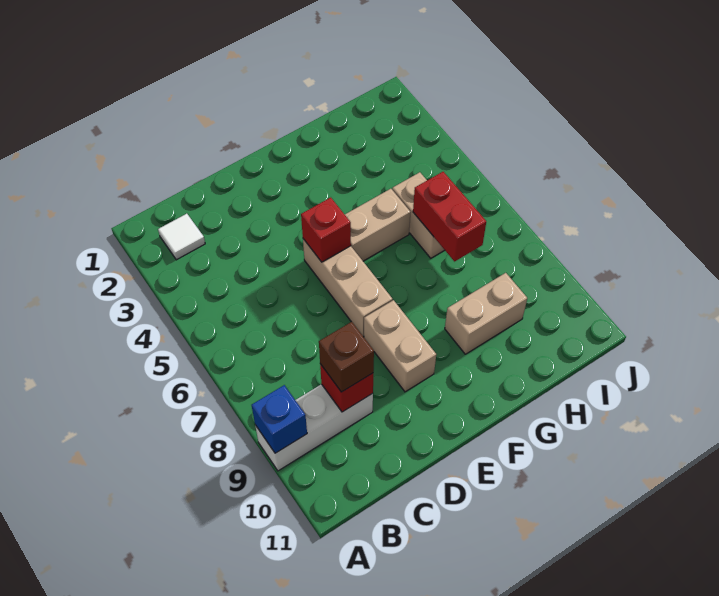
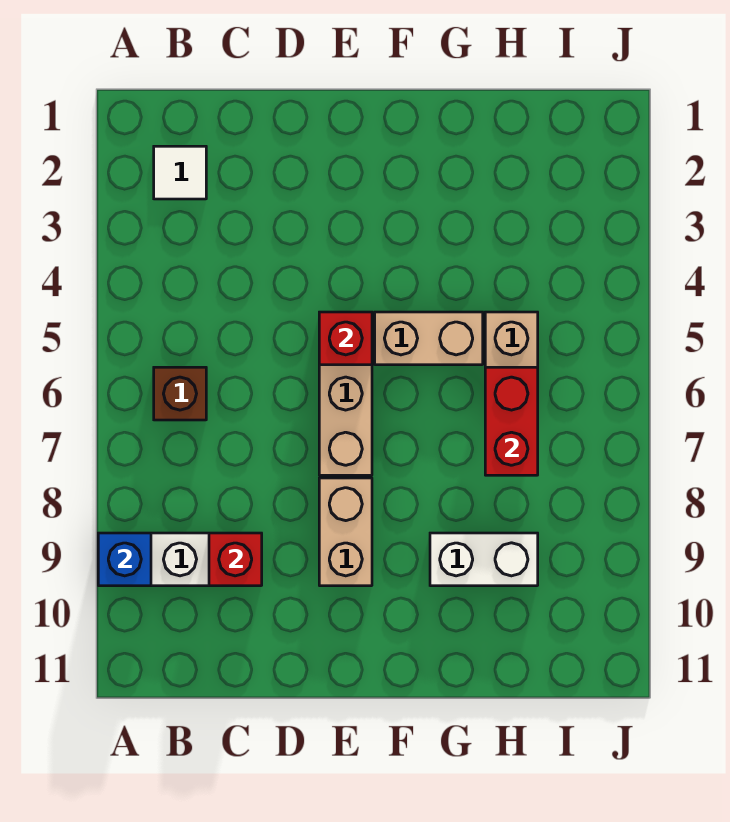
brown 1x1 brick [319,322,374,392] -> brown 1x1 brick moved to [154,367,206,420]
tan 1x2 brick [445,273,527,354] -> white 1x2 brick [430,533,538,586]

